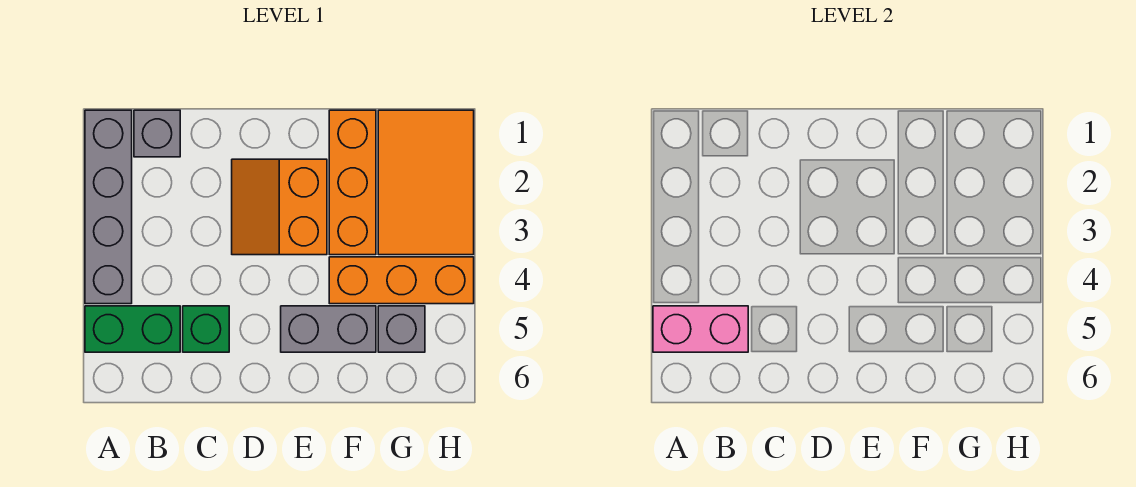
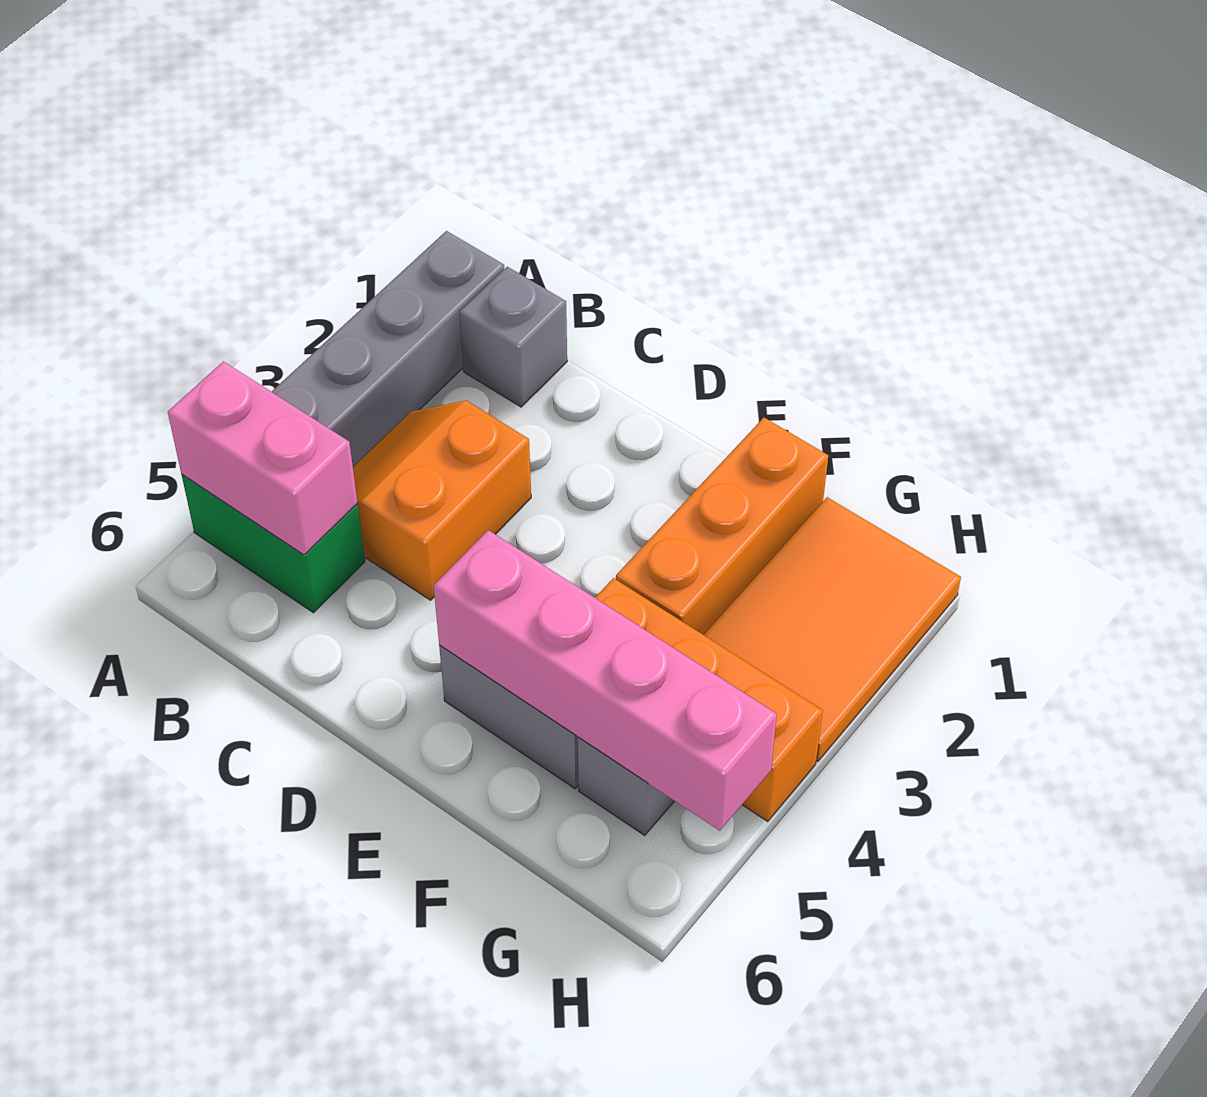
green 1x1 brick [183,306,229,352] -> none
orange 2x2 slope [232,159,327,255] -> orange 2x2 slope moved to [353,401,531,600]
none -> pink 1x4 brick [434,530,777,831]

